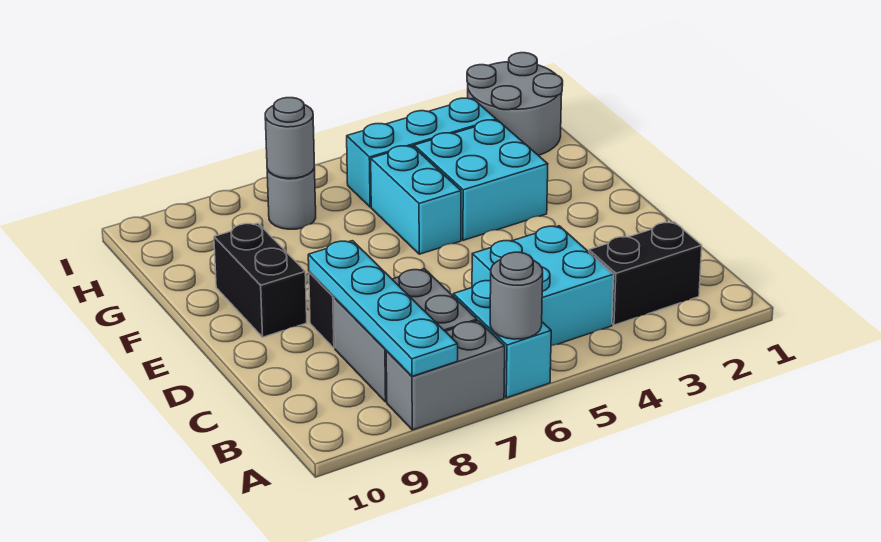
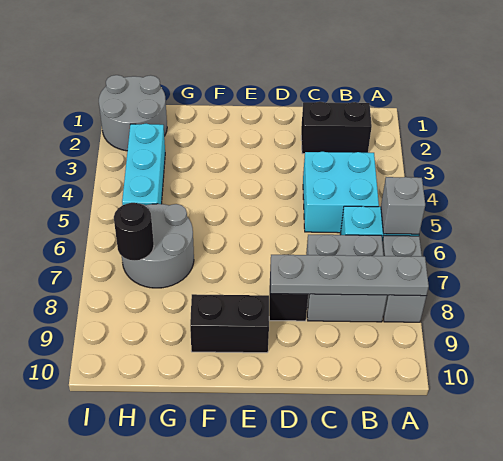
grey 1x1 round brick [490,252,543,339] -> grey 1x1 brick [381,177,425,234]
cyan 1x4 plate [308,241,458,376] -> grey 1x4 plate [271,255,429,296]
black 1x2 brick [589,222,702,325] -> black 1x2 brick turned to [301,101,372,154]
cyan 2x2 brick [414,120,548,240] -> none
cyan 1x2 brick [371,146,461,254] -> none
grey 1x1 round brick [267,168,316,229] -> grey 2x2 round brick [122,204,194,288]
grey 1x1 round brick [265,98,315,178] -> black 1x1 round brick [114,203,154,260]

